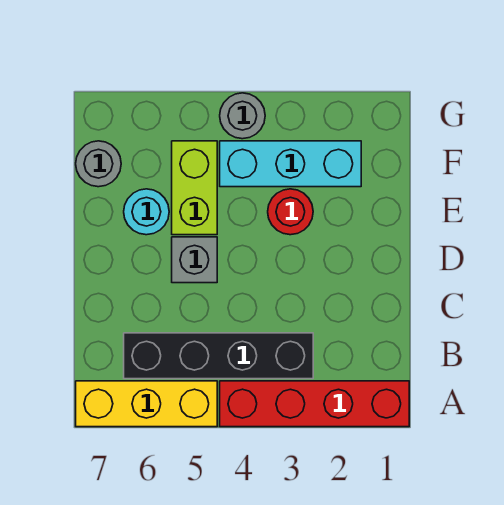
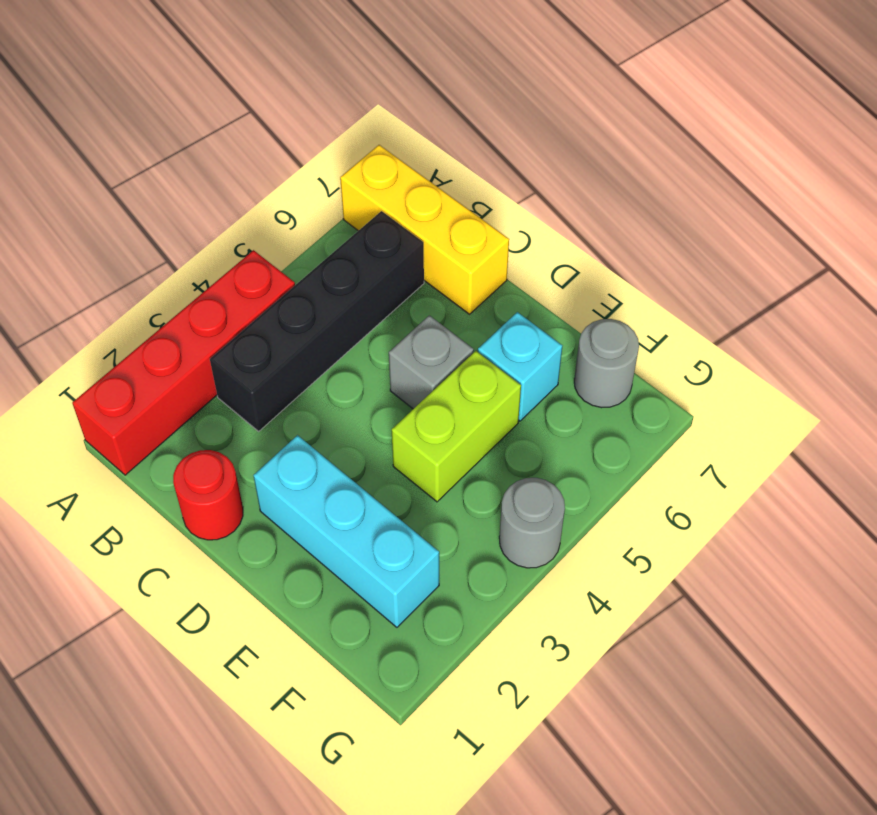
yellow 1x3 brick [76,381,217,427] -> yellow 1x3 brick turned to [340,145,509,314]
red 1x1 round brick [268,189,313,235] -> red 1x1 round brick moved to [173,450,243,540]
lime 1x2 brick [172,141,217,235] -> lime 1x2 brick turned to [392,351,521,502]
cyan 1x1 round brick [124,189,169,235] -> cyan 1x1 brick [478,312,562,421]
cyan 1x3 brick [220,141,361,187] -> cyan 1x3 brick turned to [253,435,439,627]

